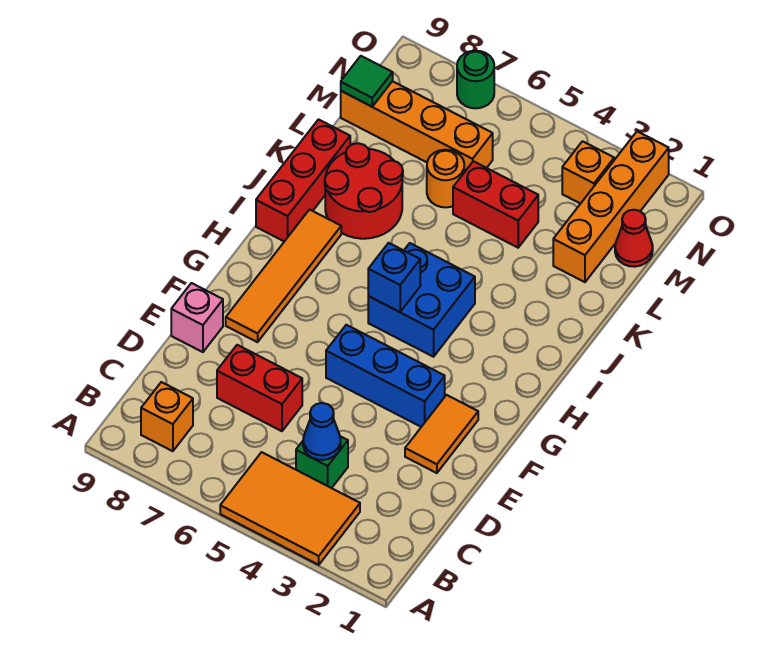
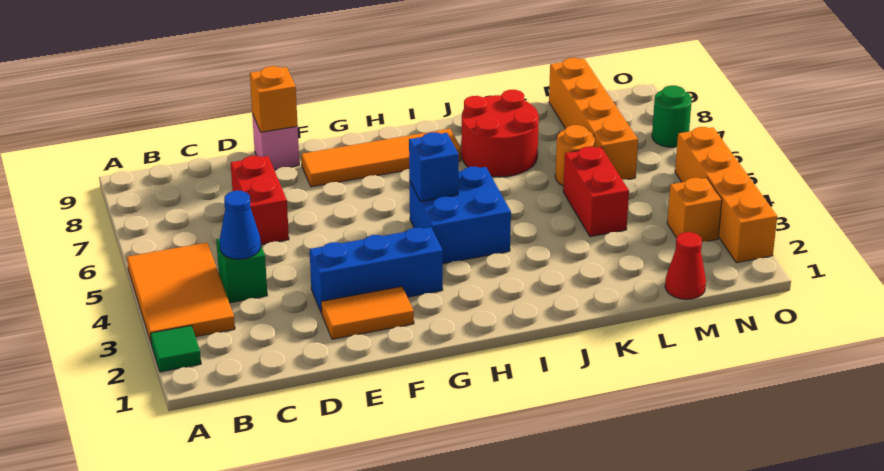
orange 1x1 brick [141,382,193,451] -> orange 1x1 brick moved to [250,66,298,132]
blue 1x3 brick [326,325,445,427] -> blue 1x3 brick turned to [310,227,443,313]
red 1x3 brick [256,120,350,241] -> none
orange 1x4 brick [553,131,669,282] -> orange 1x4 brick turned to [675,127,777,263]
green 1x1 tile [341,56,393,107] -> green 1x1 tile moved to [150,326,201,372]

